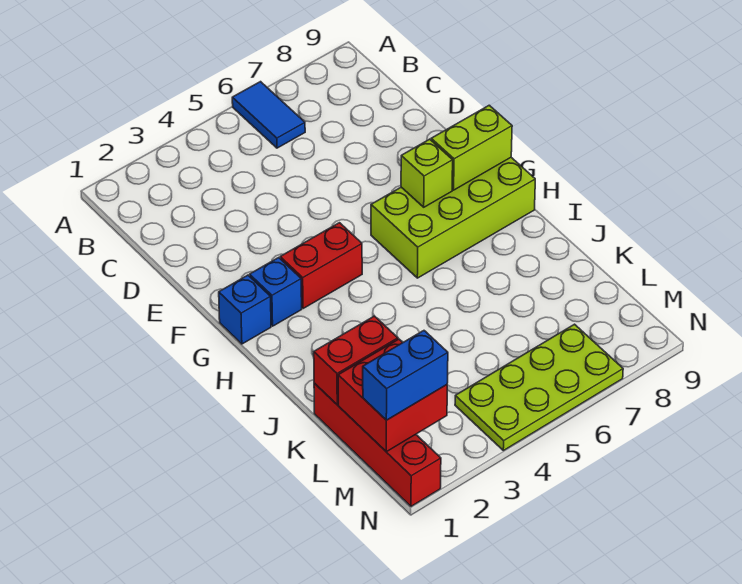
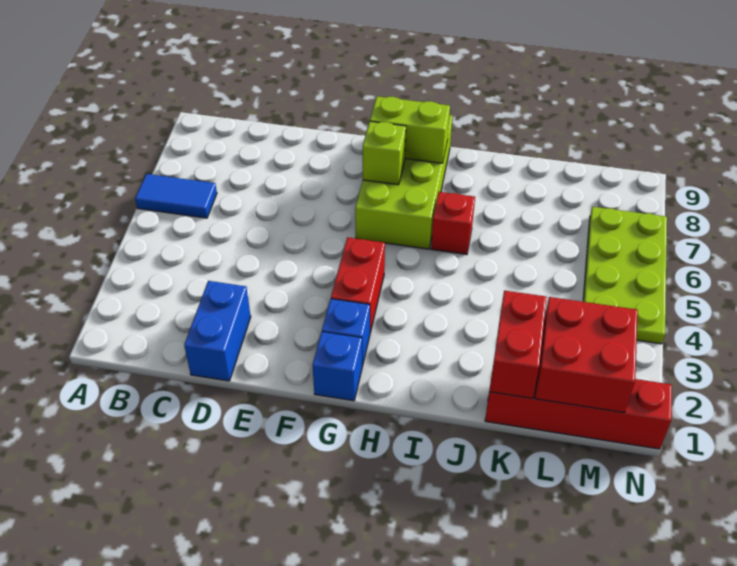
lime 1x2 brick [431,105,512,190] -> lime 1x2 brick turned to [370,96,450,163]
none -> red 1x1 brick [431,192,475,254]
blue 1x2 brick [363,331,448,420] -> blue 1x2 brick moved to [184,281,251,381]

